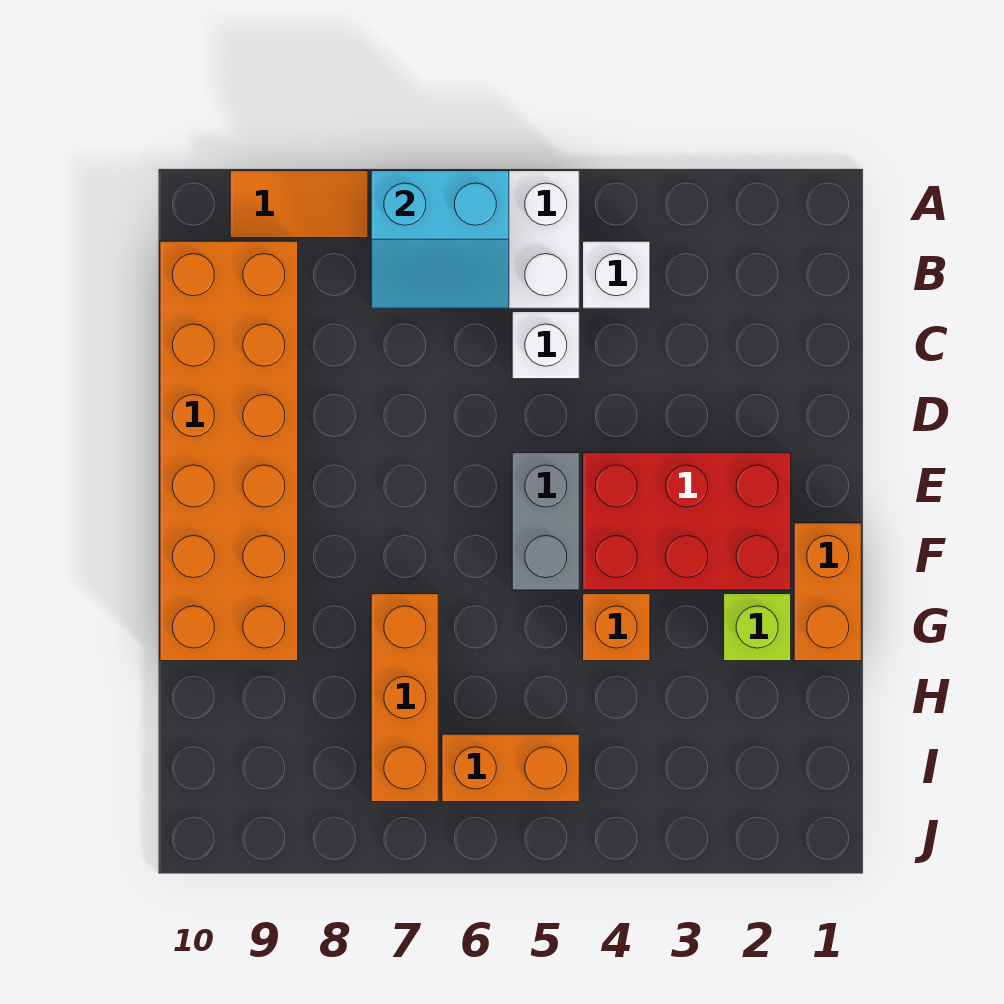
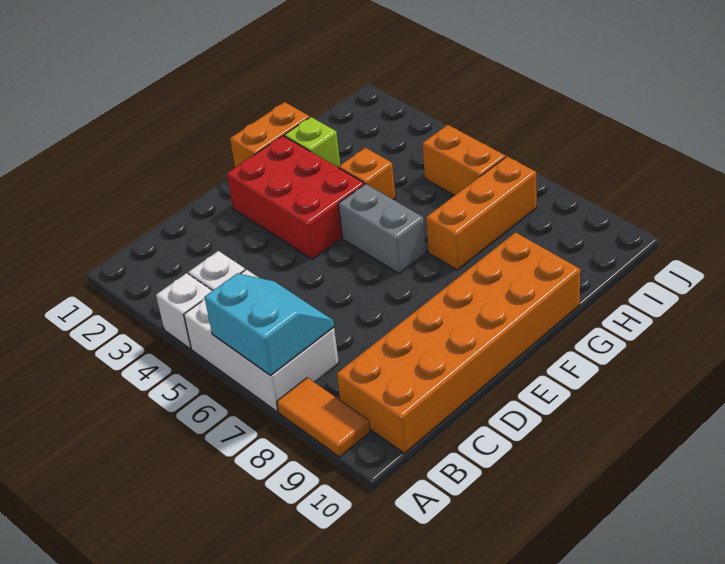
white 1x1 brick [512,312,579,379] -> white 1x1 brick moved to [156,273,212,349]
grey 1x2 brick [512,453,579,590] -> grey 1x2 brick turned to [338,184,426,274]

